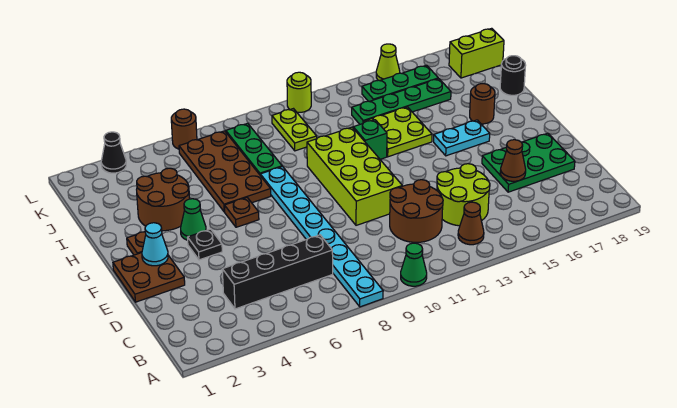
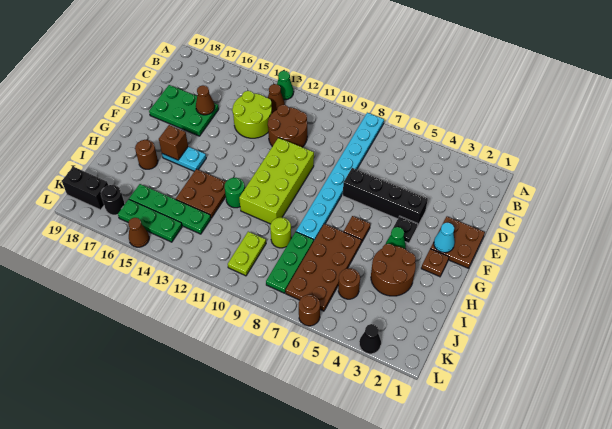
green 1x1 cone [401,243,427,286] -> green 1x1 cone moved to [277,71,293,100]
black 1x4 brick [222,235,333,309] -> black 1x4 brick moved to [343,168,428,227]
none -> brown 1x1 brick [159,125,188,160]
green 1x1 brick [353,120,387,159] -> green 1x1 round brick [225,178,245,208]
lime 2x2 plate [364,107,432,157] -> brown 2x2 plate [176,169,226,218]
black 1x1 round brick [500,56,526,95] -> black 1x1 round brick moved to [101,185,125,215]
none -> brown 1x1 round brick [338,268,360,299]
lime 1x2 brick [449,28,504,78] -> black 1x2 brick [62,167,108,210]
lime 1x1 round brick [287,72,311,112] -> lime 1x1 round brick moved to [270,217,291,248]
lime 1x1 cone [376,44,400,81] -> brown 1x1 cone [128,218,149,247]

